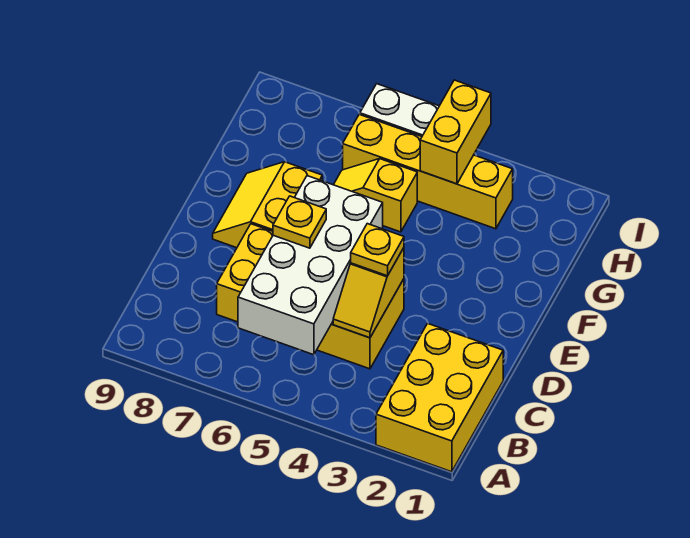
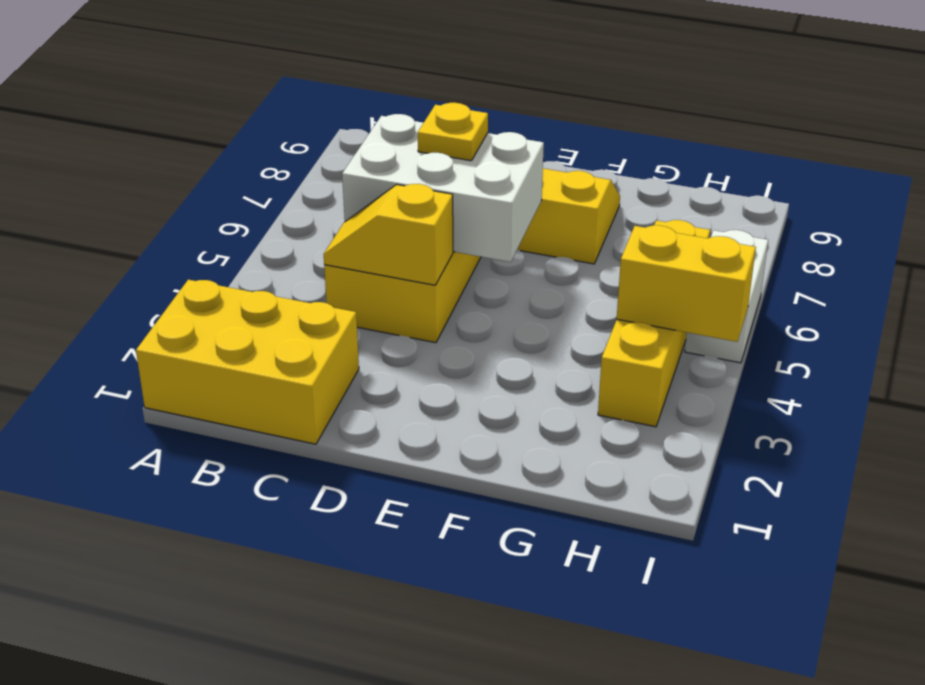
white 2x4 brick [238,176,383,355] -> white 2x3 brick [342,114,544,262]
yellow 1x1 plate [351,224,404,276] -> none
yellow 1x2 slope [334,159,417,232] -> none

